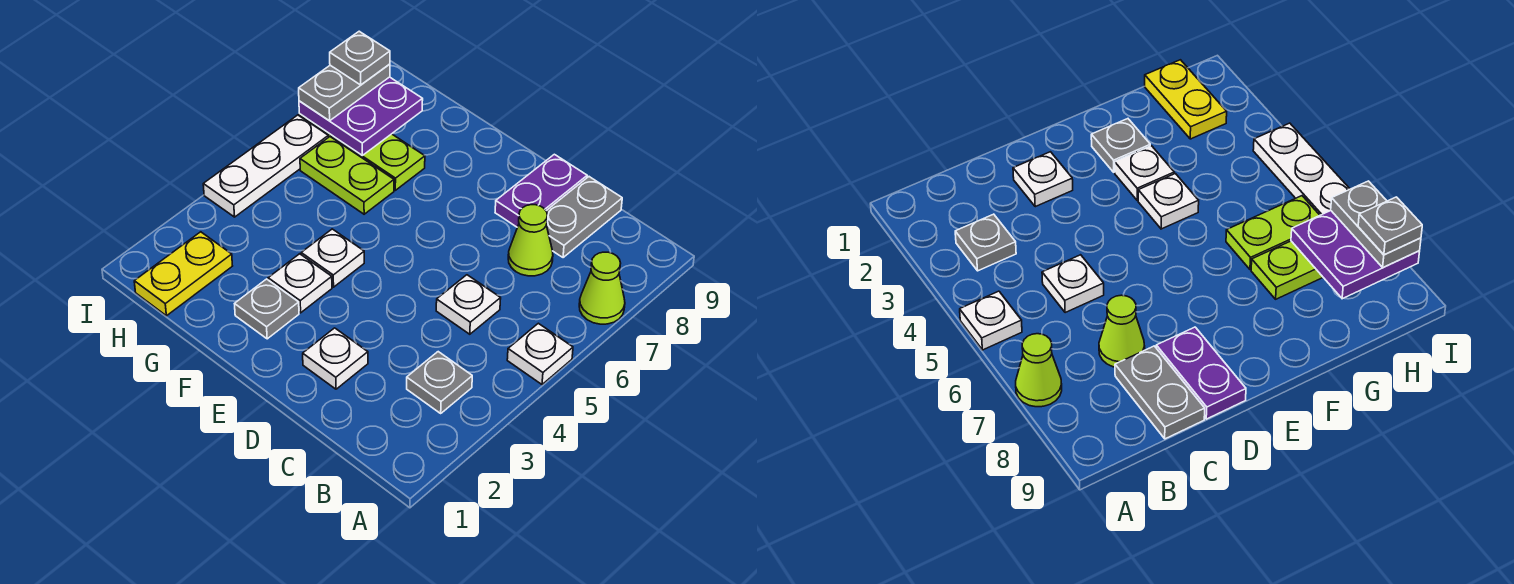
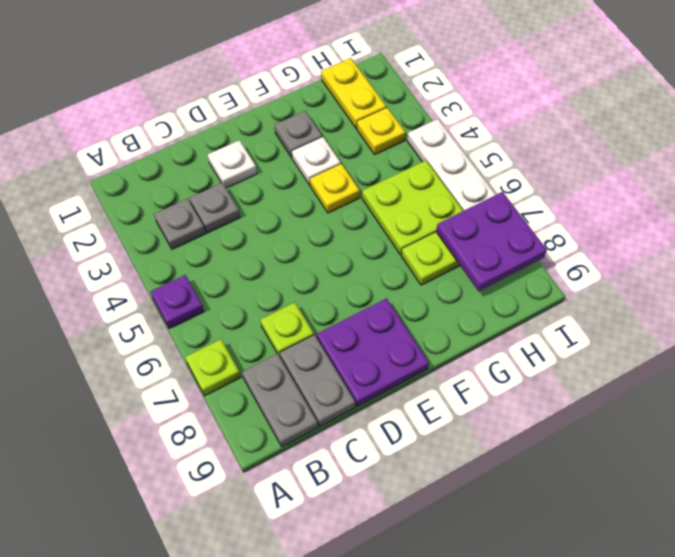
white 1x1 plate [507,323,573,384] -> purple 1x1 plate [151,275,204,329]
lime 1x1 cone [579,252,625,324] -> lime 1x1 plate [185,339,240,396]
white 1x1 plate [436,275,501,334] -> none
lime 1x1 cone [508,205,553,276] -> lime 1x1 plate [260,302,314,356]
purple 1x2 plate [495,154,587,227] -> purple 2x2 plate [317,298,429,406]
white 1x1 plate [301,229,364,287] -> yellow 1x1 plate [310,164,360,213]
lime 1x2 plate [300,137,394,214] -> lime 2x2 plate [362,160,463,255]
none -> yellow 1x1 plate [357,108,406,154]
grey 1x2 plate [299,64,390,121] -> grey 1x2 plate moved to [242,354,318,447]
grey 1x1 plate [330,31,390,85] -> grey 1x1 plate moved to [190,183,240,233]

